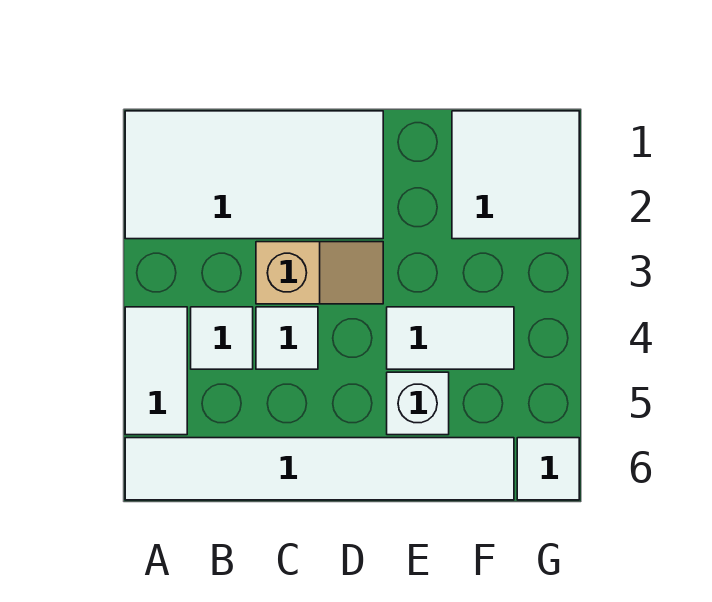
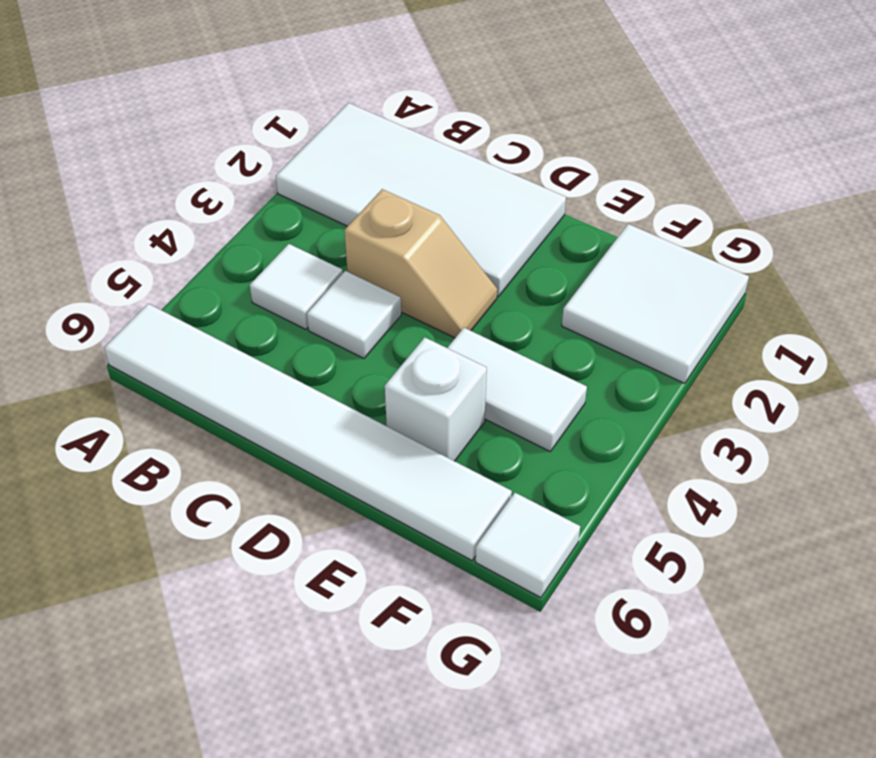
white 1x2 tile [125,307,187,435] -> none

